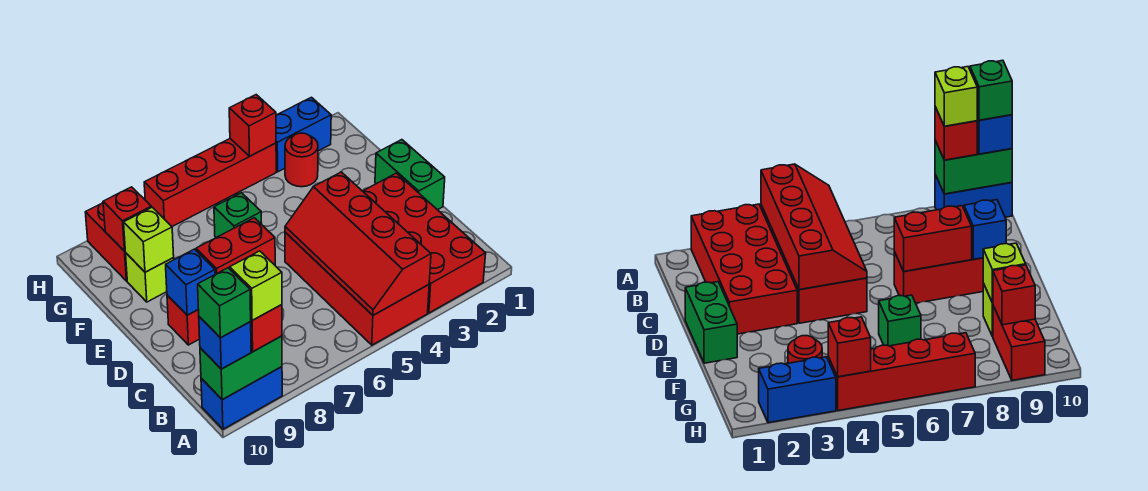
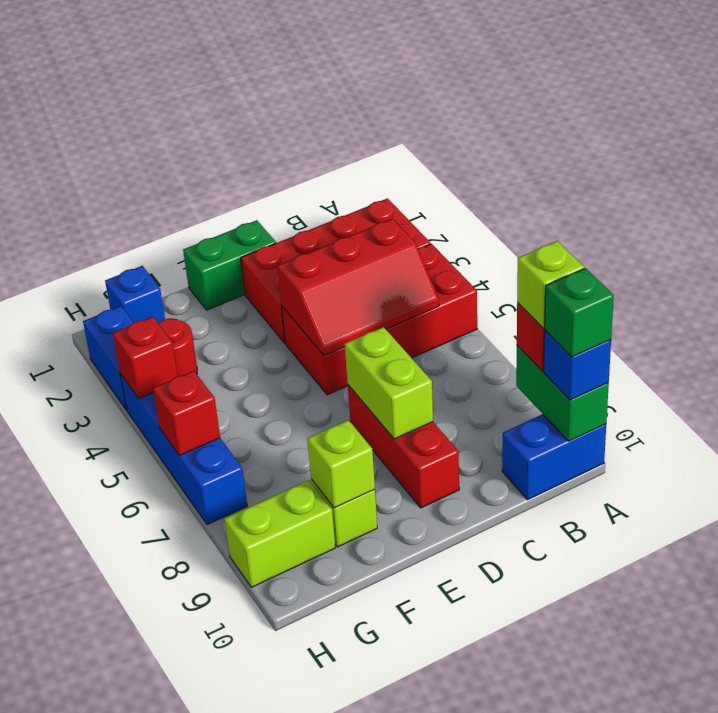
red 2x4 slope [285,172,431,315] -> red 2x3 slope [277,219,439,356]
blue 1x2 brick [201,367,282,429] -> blue 1x2 brick turned to [502,414,606,500]
red 1x2 brick [196,218,275,274] -> lime 1x2 brick [345,327,433,439]
blue 1x1 brick [166,249,215,315] -> blue 1x1 brick moved to [105,266,165,323]
green 1x1 brick [214,193,262,238] -> none
red 1x2 brick [85,203,127,281] -> lime 1x2 brick [224,480,335,587]
red 1x1 brick [103,187,151,251] -> red 1x1 brick moved to [153,371,220,456]
red 1x4 brick [144,139,276,227] -> blue 1x4 brick [120,374,247,524]

